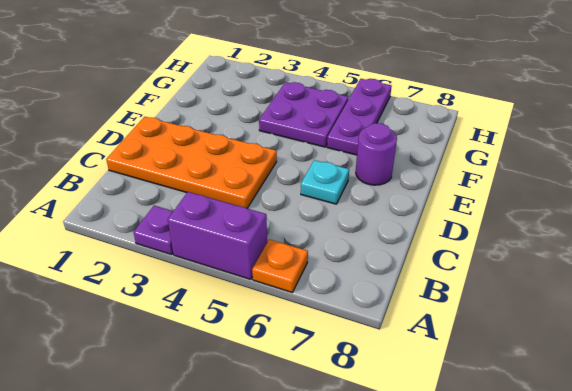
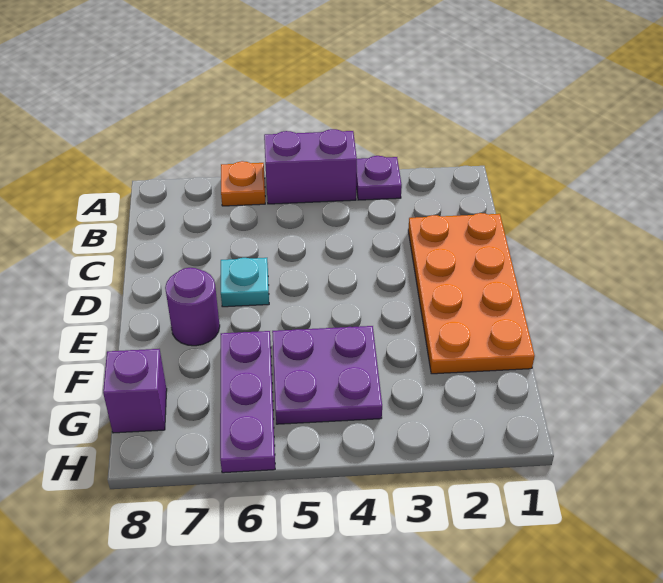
orange 2x4 plate [106,117,277,208] -> orange 2x4 plate turned to [408,213,535,374]
none -> purple 1x1 brick [103,349,167,433]

